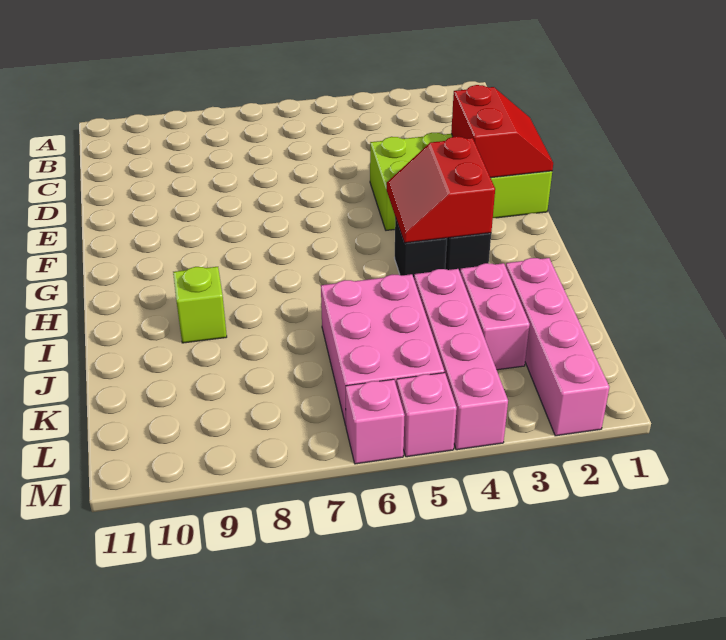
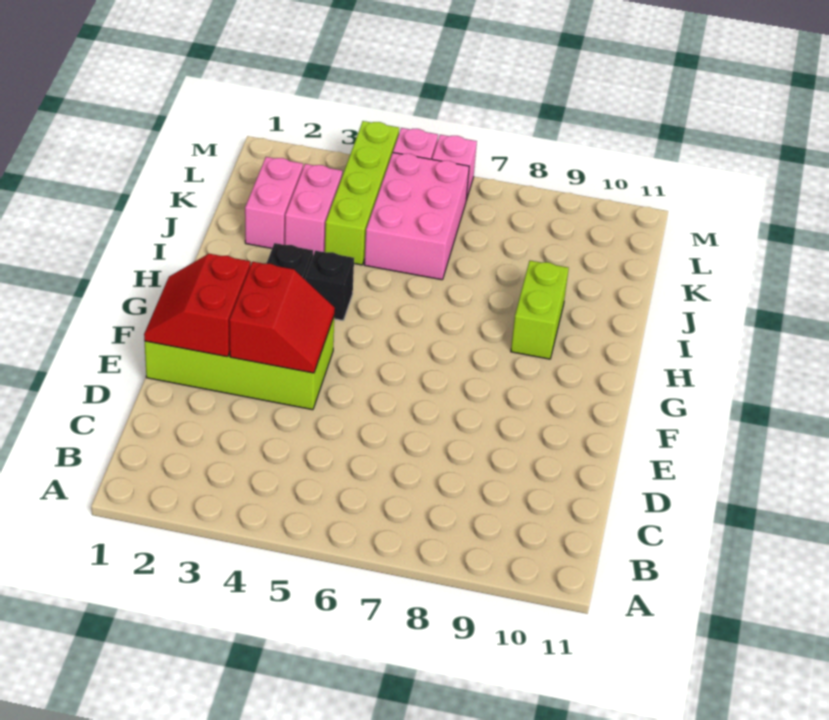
red 2x2 slope [387,137,495,243] -> red 2x2 slope moved to [229,262,335,373]
lime 1x1 brick [173,267,227,343] -> lime 1x2 brick [511,261,569,359]
pink 1x4 brick [506,258,609,436] -> pink 1x2 brick [245,157,303,248]
pink 1x4 brick [414,269,508,450] -> lime 1x4 brick [325,121,399,265]

